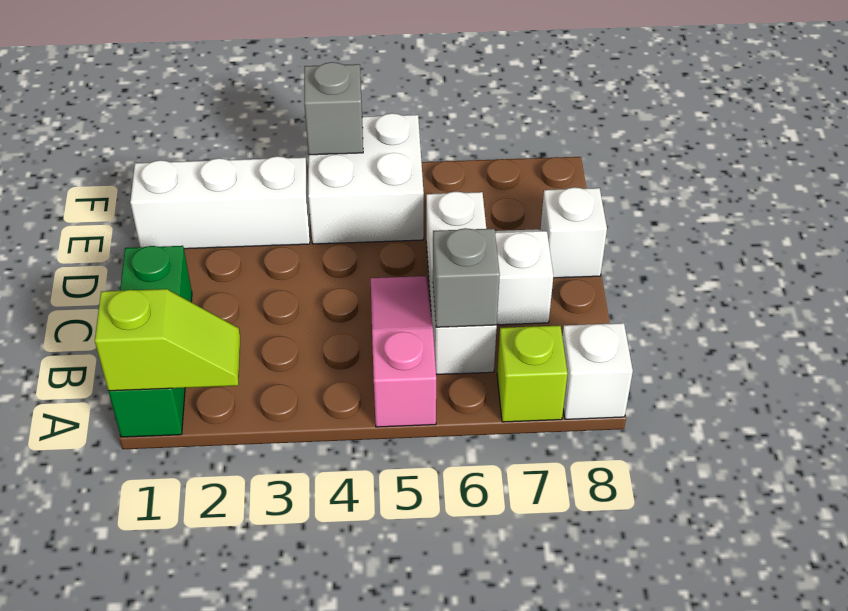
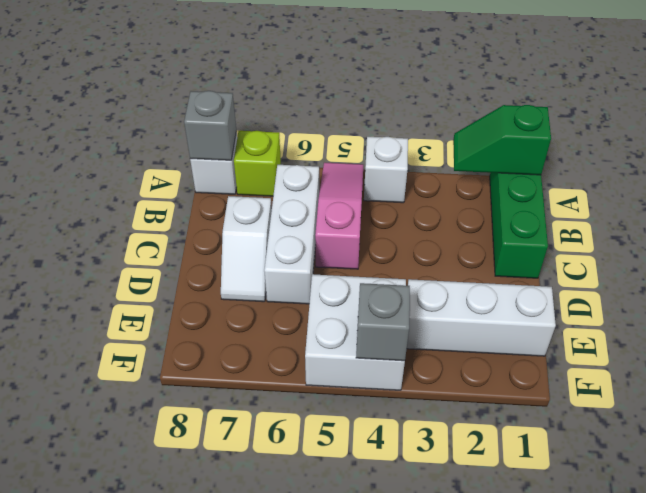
lime 1x2 slope [95,289,240,391] -> green 1x2 slope [453,105,551,175]
pink 1x3 slope [371,276,436,427] -> pink 1x3 slope turned to [315,163,363,269]
grey 1x1 brick [433,228,500,327] -> grey 1x1 brick moved to [184,91,236,160]
white 1x1 brick [541,187,607,278] -> white 1x1 brick moved to [364,137,408,203]

